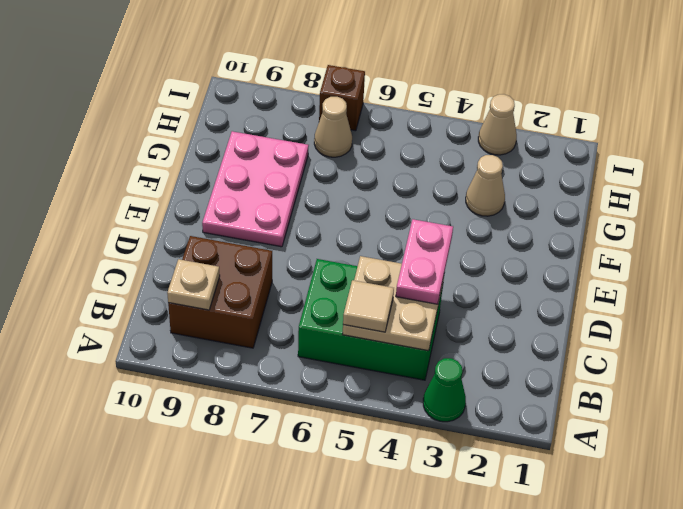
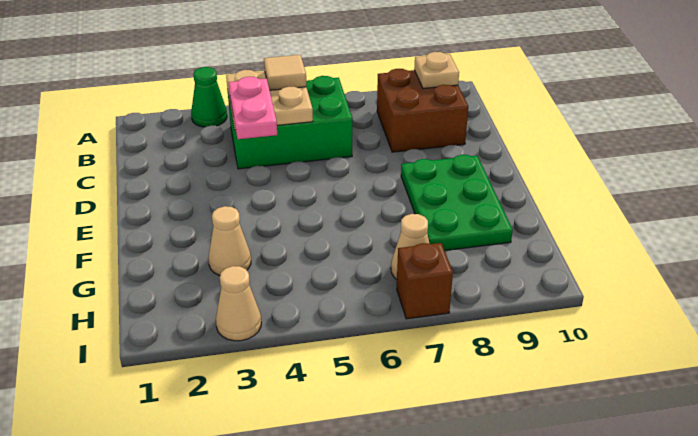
pink 2x3 plate [202,131,309,247] -> green 2x3 plate [401,155,513,250]

